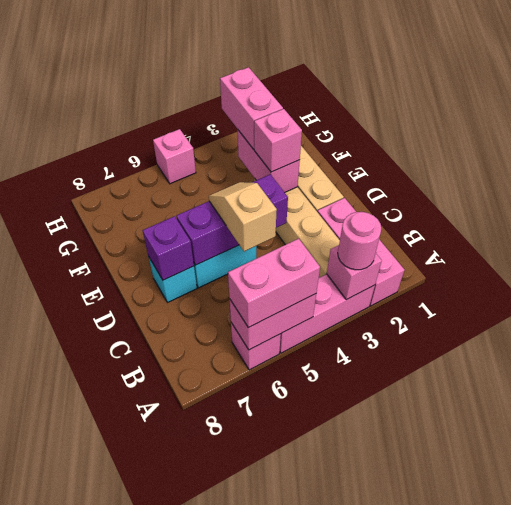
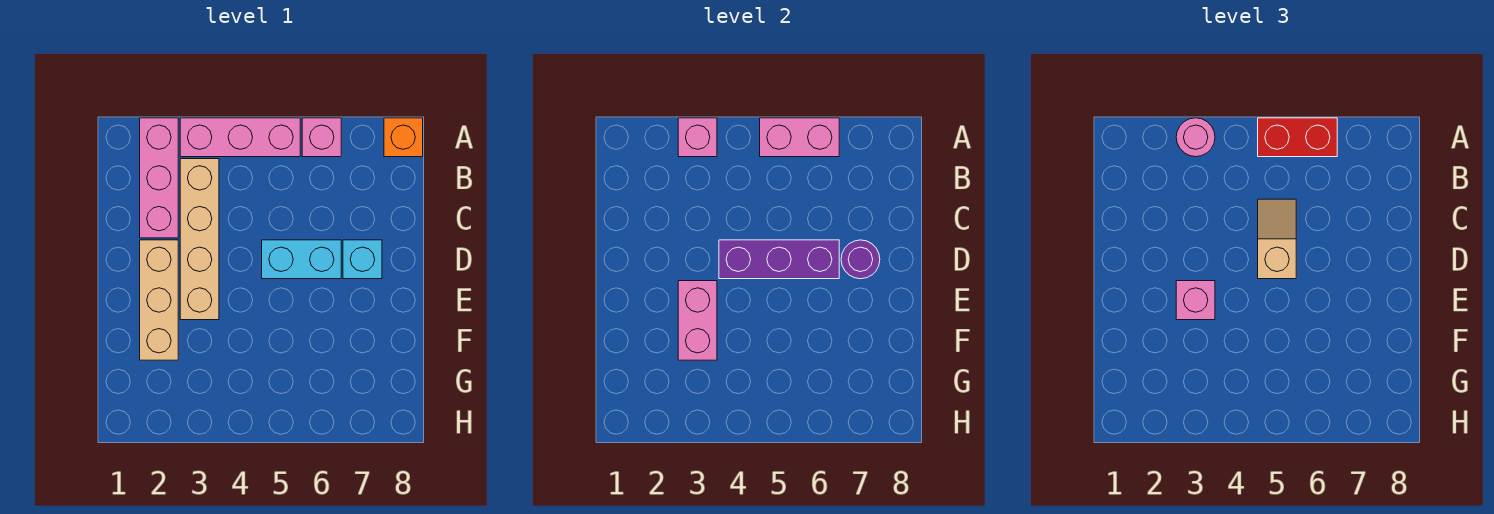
pink 1x2 brick [228,239,320,328] -> red 1x2 brick [1258,118,1337,157]
none -> orange 1x1 brick [384,118,423,157]
tan 1x2 slope [209,182,277,251] -> tan 1x2 slope turned to [1258,199,1296,279]
purple 1x1 brick [143,216,194,280] -> purple 1x1 round brick [841,240,880,279]
pink 1x2 brick [220,67,283,149] -> none
pink 1x1 brick [153,129,196,184] -> none

